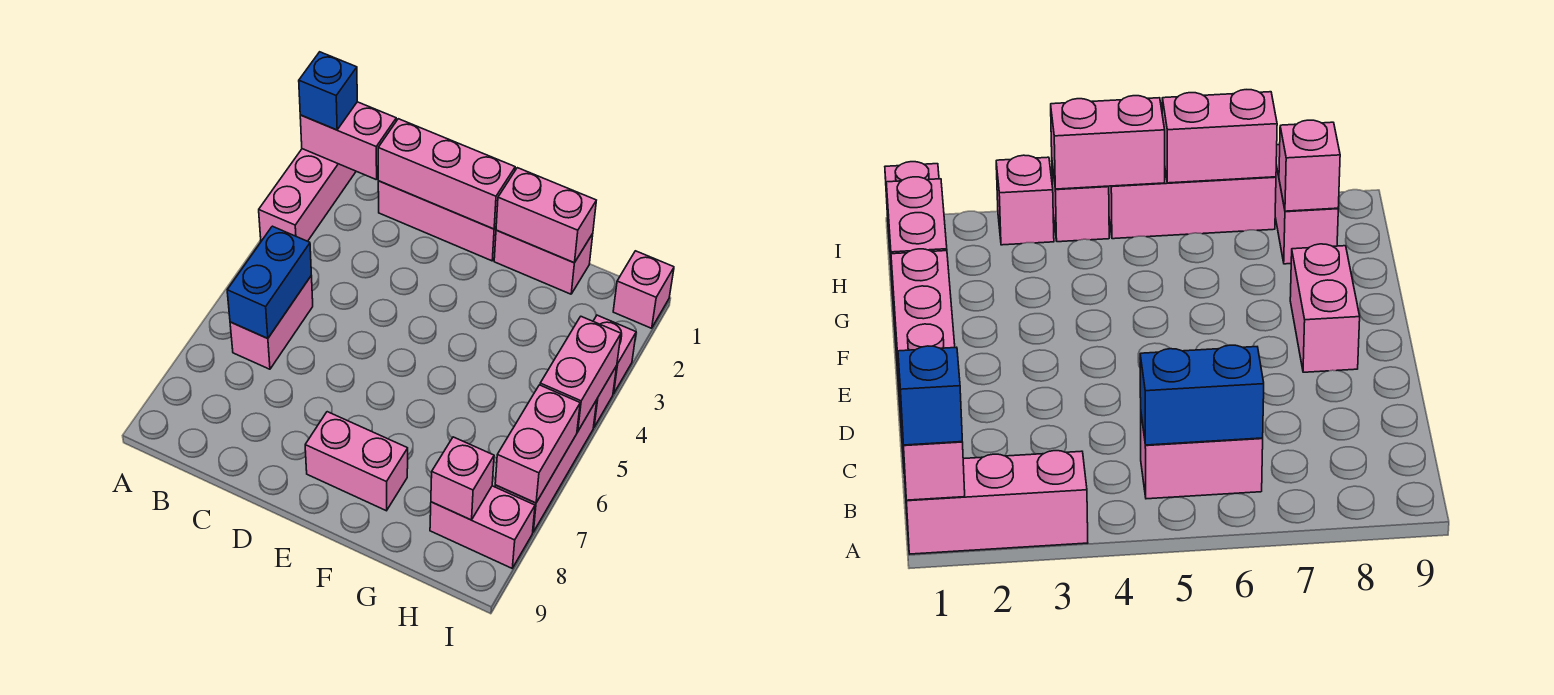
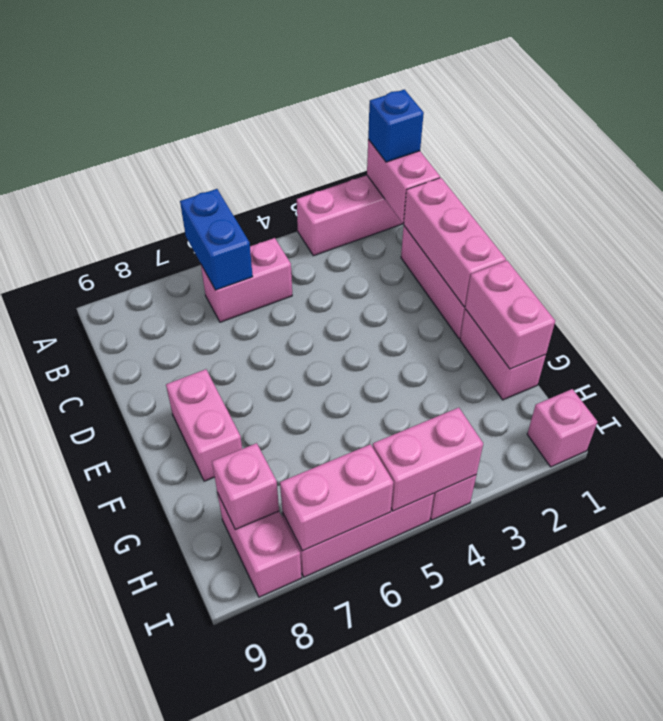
blue 1x2 brick [227,226,311,339] -> blue 1x2 brick turned to [180,189,253,290]
pink 1x1 brick [593,315,636,394] -> none

